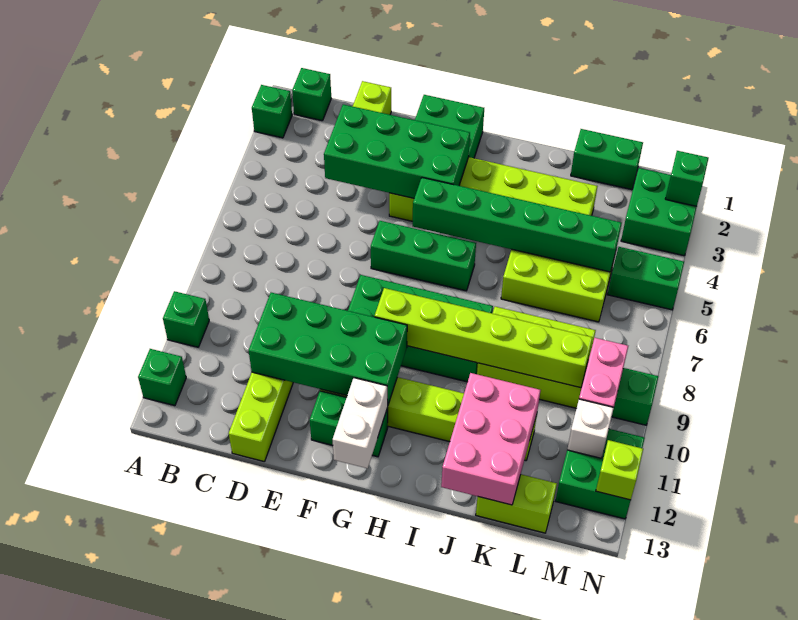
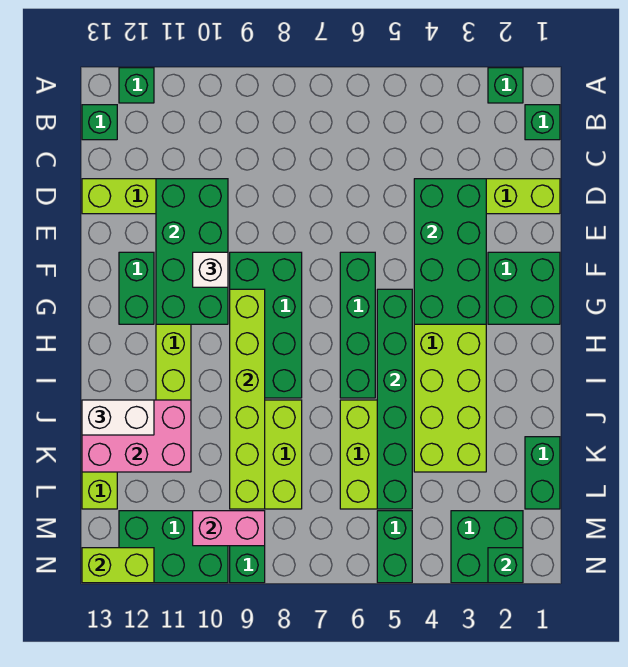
green 1x1 brick [163,291,209,347] -> green 1x1 brick moved to [82,105,117,140]
green 1x3 brick [371,221,476,291] -> green 1x4 brick [340,252,375,398]
white 1x2 brick [332,378,388,468] -> white 1x2 brick moved to [82,400,154,435]
green 2x2 brick [556,429,645,519] -> green 2x3 brick [119,511,228,583]
white 1x1 brick [567,399,614,458] -> white 1x1 brick moved to [193,252,228,287]
lime 1x1 brick [596,440,643,500] -> lime 1x2 brick [82,548,154,583]

